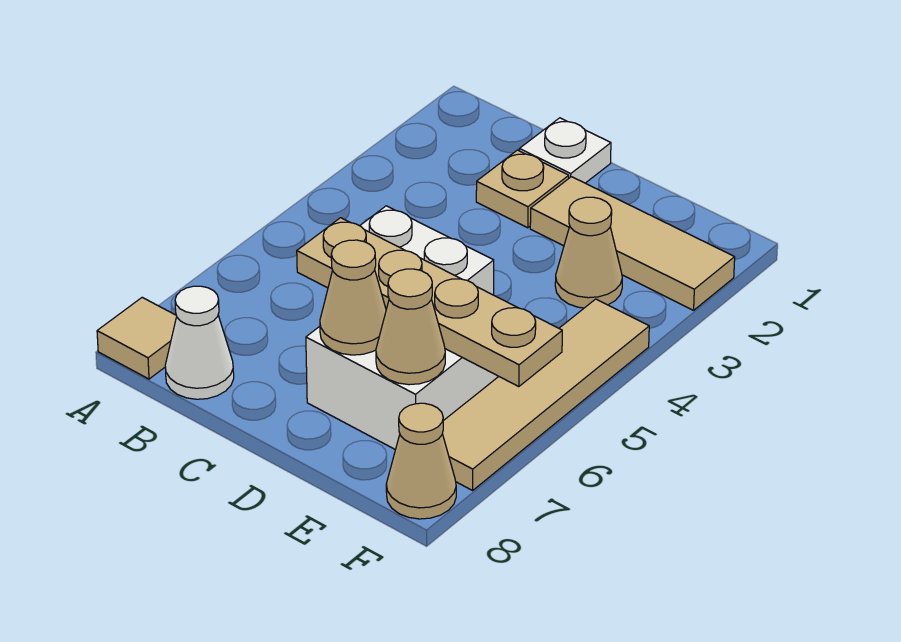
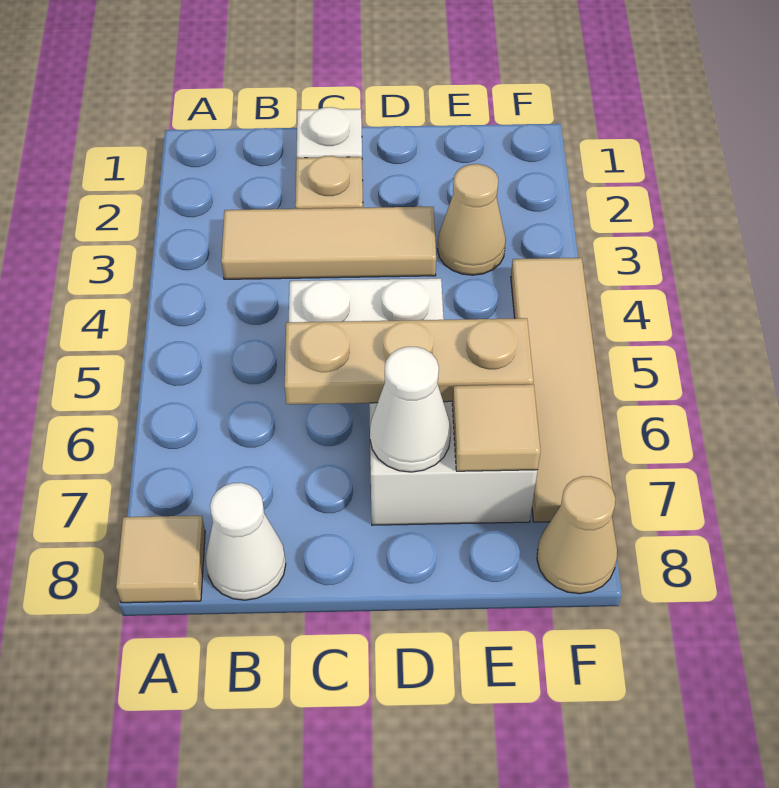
tan 1x4 plate [297,218,562,387] -> tan 1x3 plate [285,318,534,404]
tan 1x3 tile [530,177,735,310] -> tan 1x3 tile moved to [221,207,436,279]
tan 1x1 cone [320,240,386,355] -> white 1x1 cone [370,347,451,472]
tan 1x1 cone [376,269,445,385] -> tan 1x1 tile [452,384,541,471]

